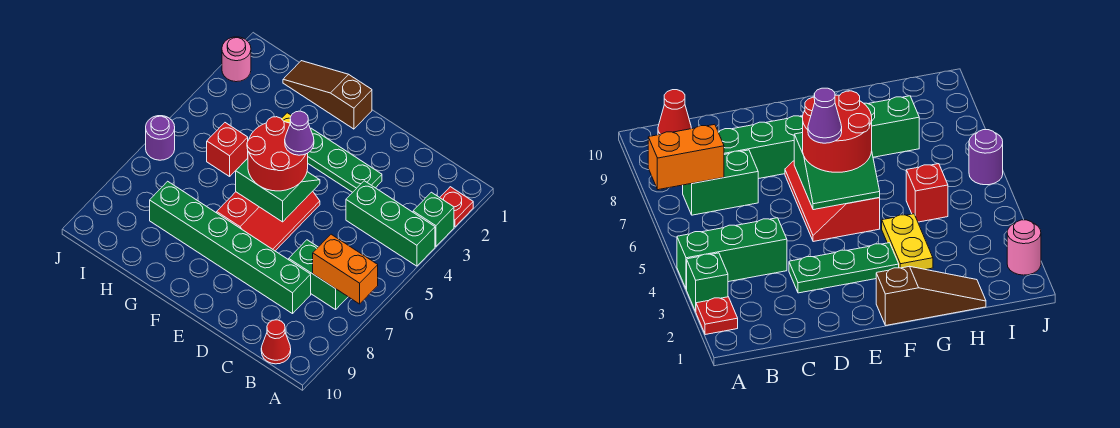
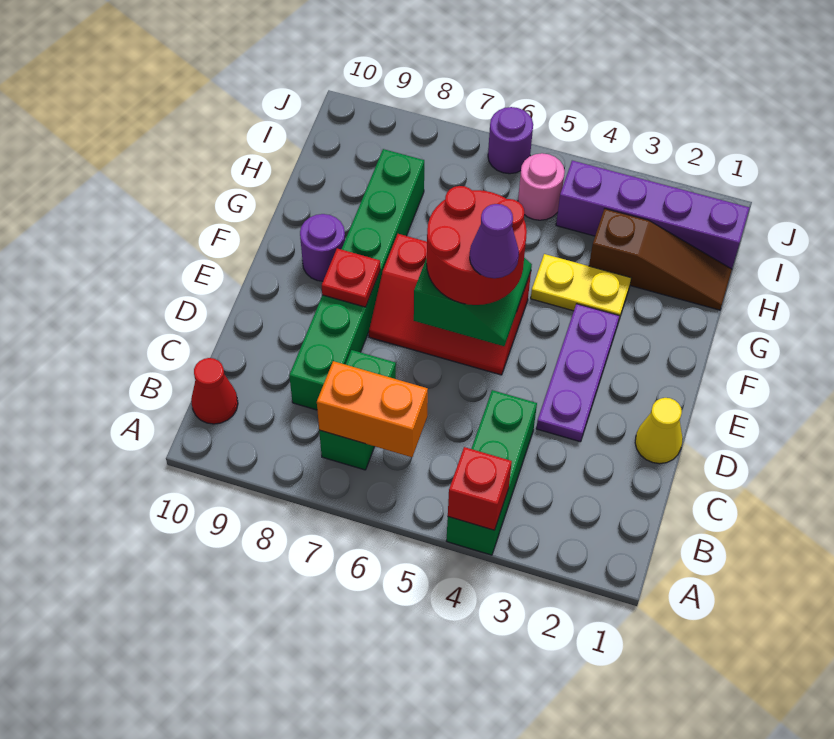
red 1x1 plate [440,187,473,227] -> red 1x1 plate moved to [322,248,380,307]
green 1x1 brick [413,192,454,246] -> none
orange 1x2 brick [313,234,378,304] -> orange 1x2 brick turned to [317,361,428,457]
none -> yellow 1x1 cone [635,398,683,464]
green 1x3 plate [308,128,382,192] -> purple 1x3 plate [536,304,619,442]
brown 1x3 slope [283,61,372,129] -> brown 1x3 slope turned to [589,209,732,310]
none -> purple 1x1 round brick [300,214,345,281]
red 1x1 brick [207,123,248,176] -> red 1x1 brick moved to [448,447,512,530]
none -> purple 1x4 brick [556,161,749,269]
pink 1x1 round brick [222,37,251,82] -> pink 1x1 round brick moved to [518,153,565,220]

